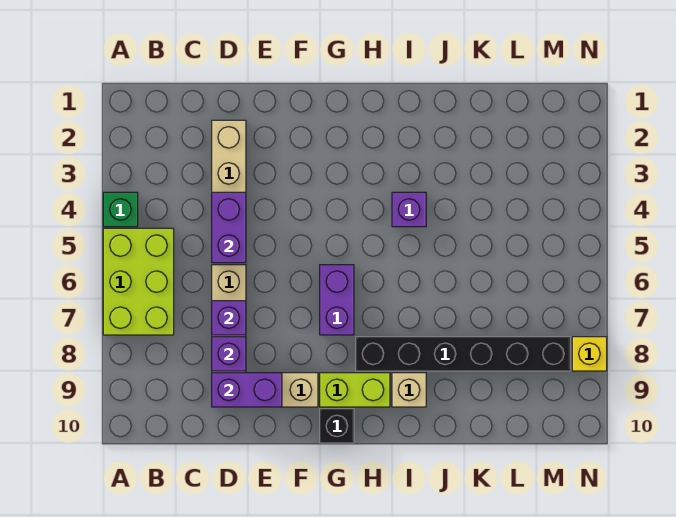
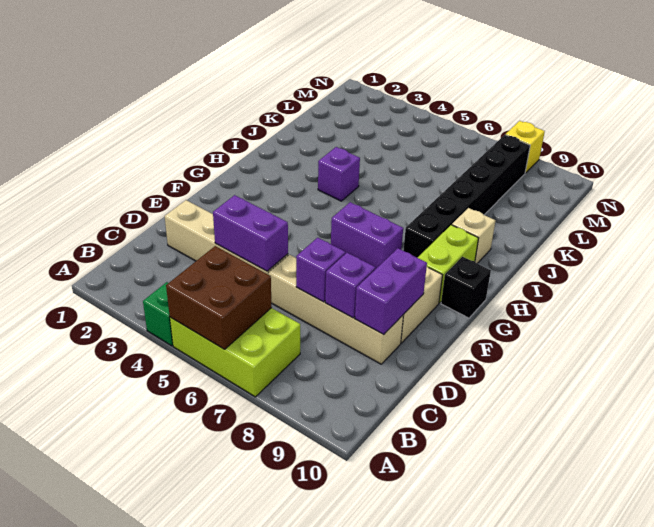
none -> brown 2x2 brick [166,246,272,349]

